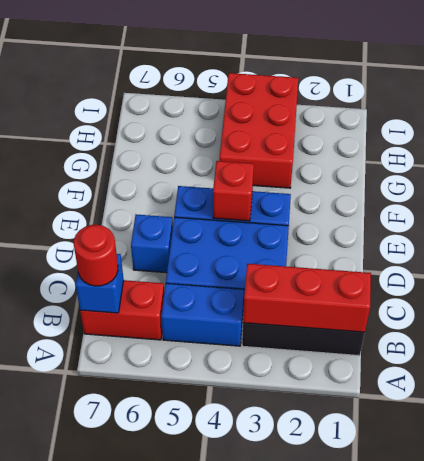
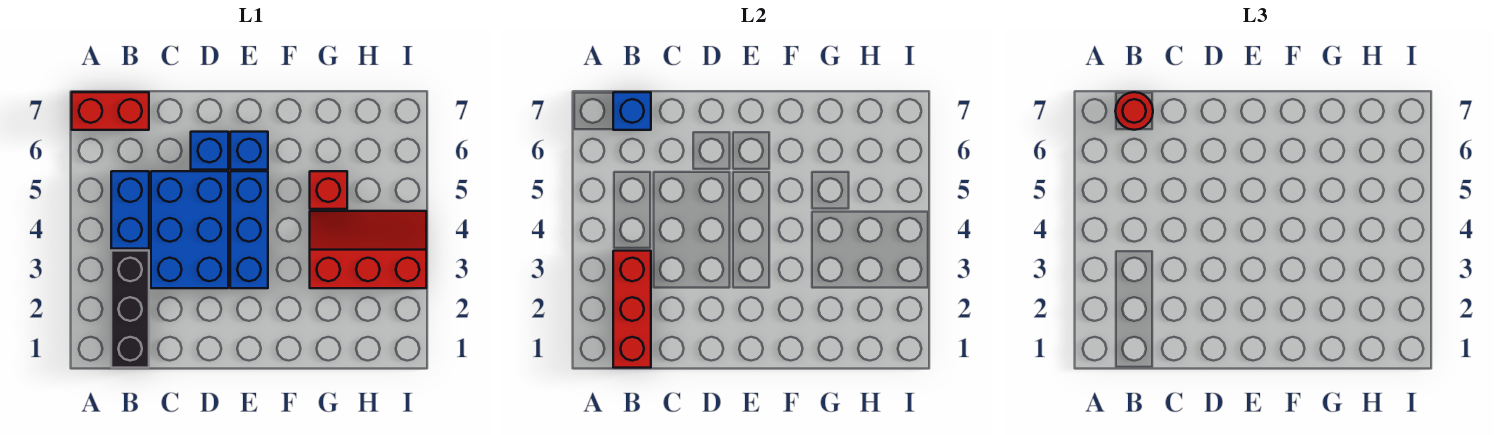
red 1x2 brick [80,280,164,340] -> red 1x2 brick turned to [72,92,149,130]
red 1x1 brick [213,161,254,221] -> red 1x1 brick moved to [310,171,347,209]
none -> blue 1x1 brick [230,132,268,170]
red 2x3 brick [220,73,298,188] -> red 2x3 slope [310,211,426,288]

